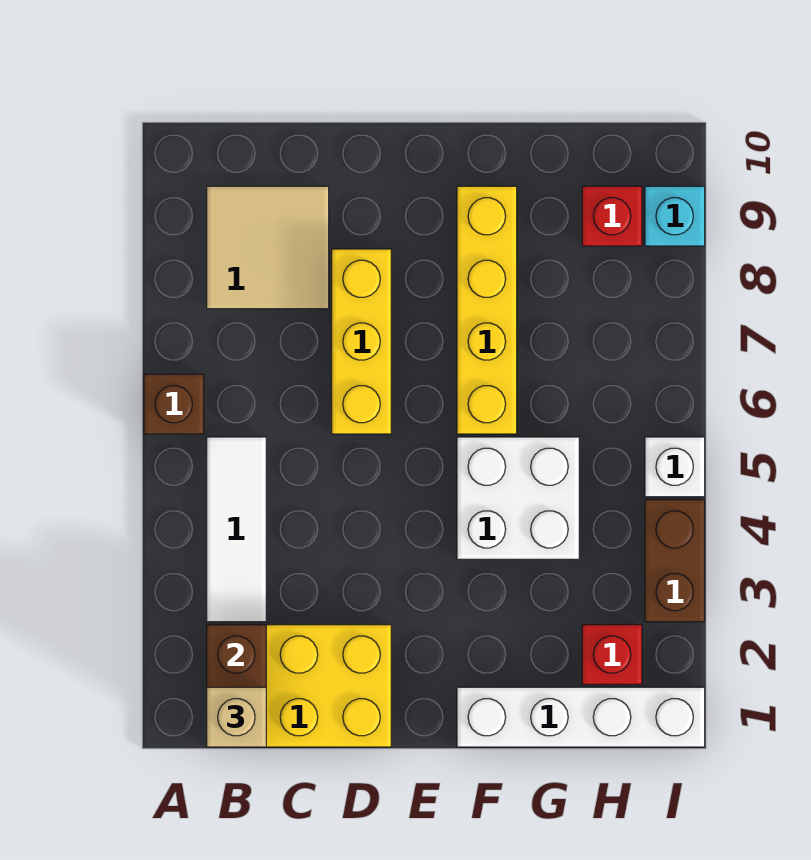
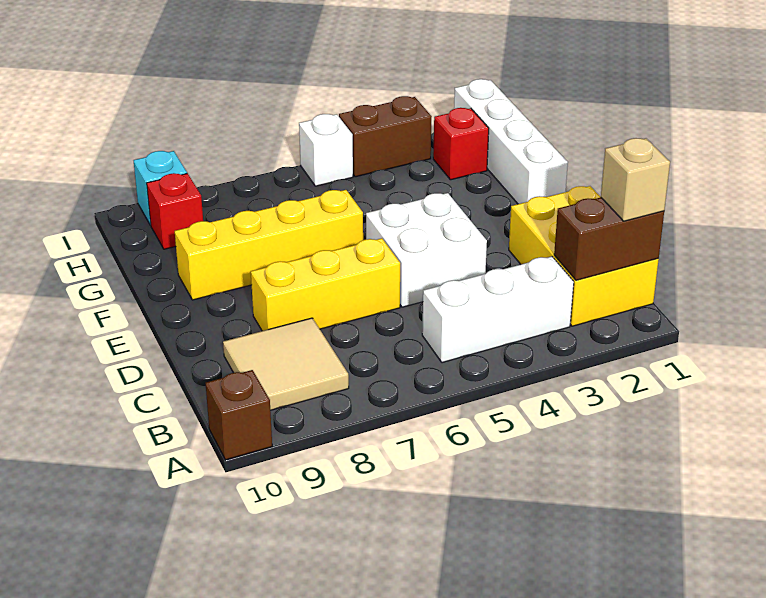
brown 1x1 brick [144,374,204,434] -> brown 1x1 brick moved to [206,370,272,460]
white 1x3 tile [207,437,266,622] -> white 1x3 brick [422,257,574,363]
white 2x2 brick [457,437,579,559] -> white 2x2 brick moved to [366,193,487,307]

